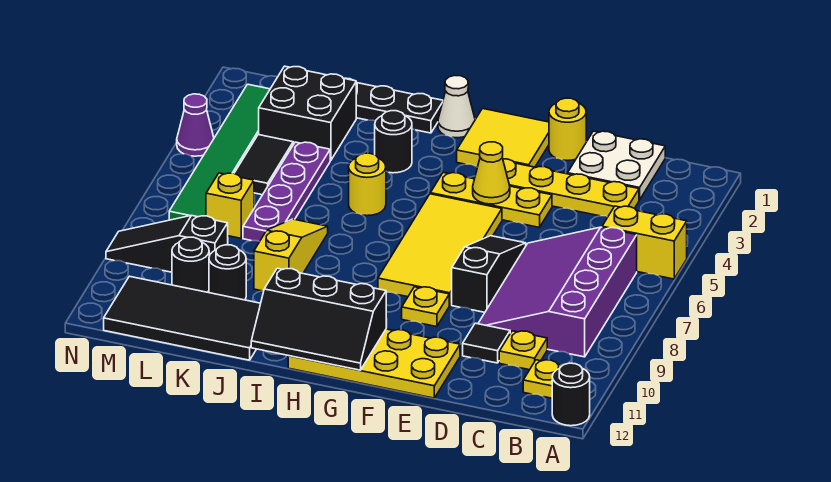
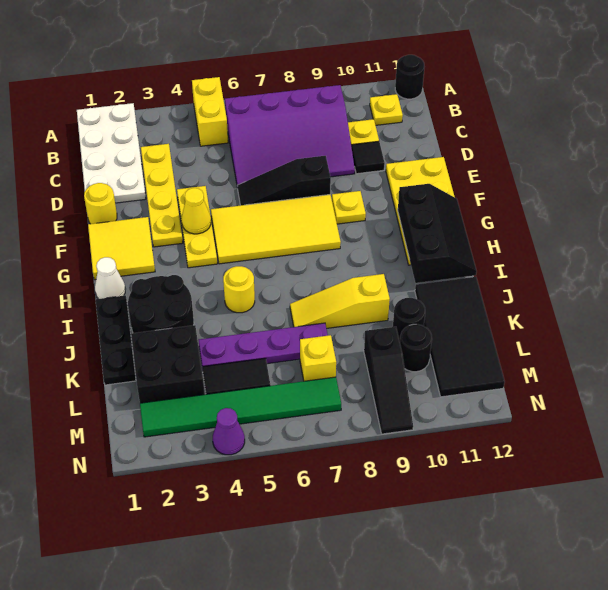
white 2x2 plate [568,131,665,200] -> white 2x4 plate [77,103,146,203]
black 1x1 round brick [375,111,412,173] -> black 2x2 round brick [128,275,194,333]

